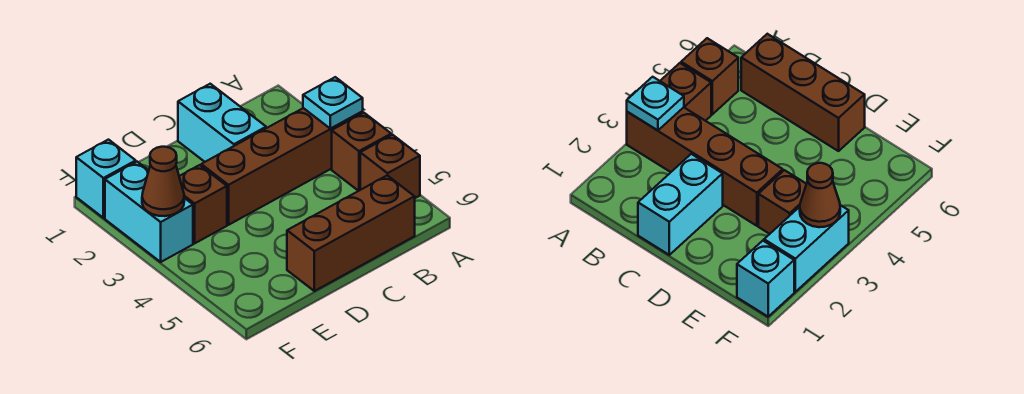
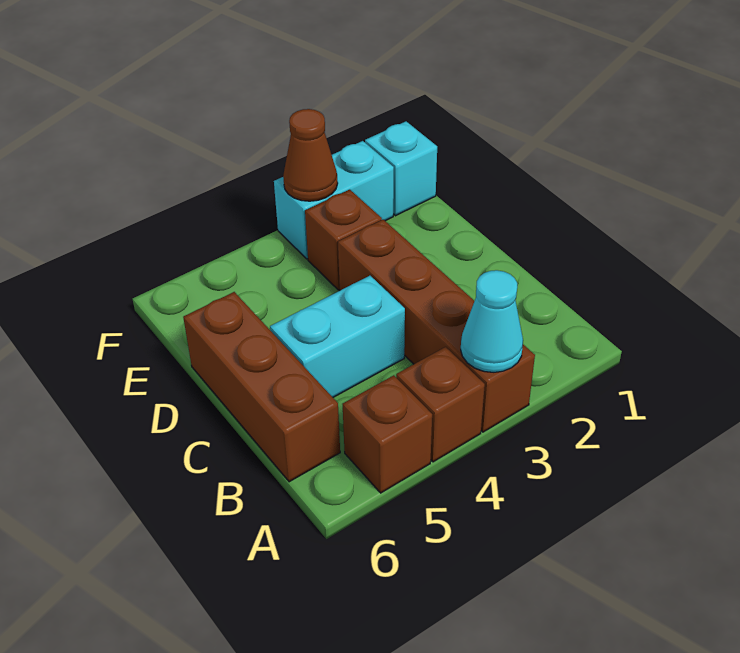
cyan 1x1 plate [303,77,363,129] -> cyan 1x1 cone [461,270,523,372]
cyan 1x2 brick [178,84,266,162] -> cyan 1x2 brick moved to [270,276,405,397]

